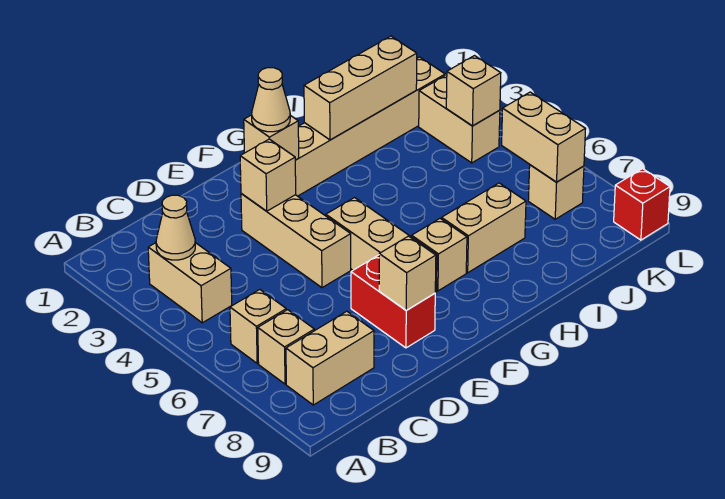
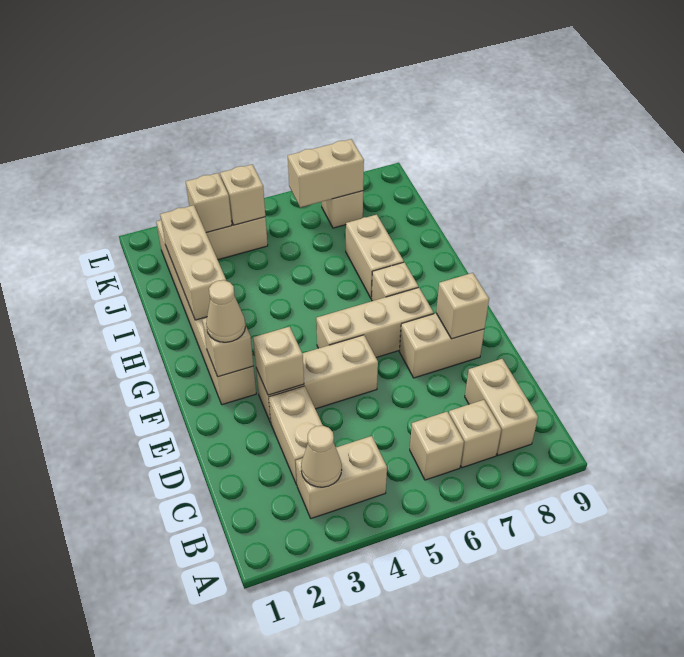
none -> tan 1x2 brick [269,386,323,485]
red 1x2 brick [351,255,435,348] -> tan 1x2 brick [399,313,484,378]
none -> tan 1x1 brick [186,173,232,233]
red 1x1 brick [614,169,670,240] -> none

